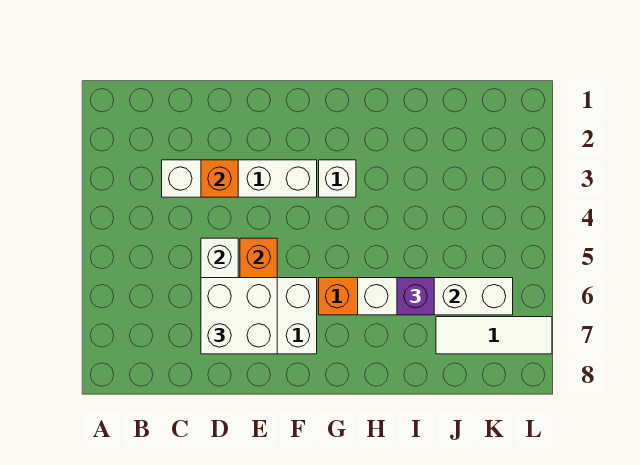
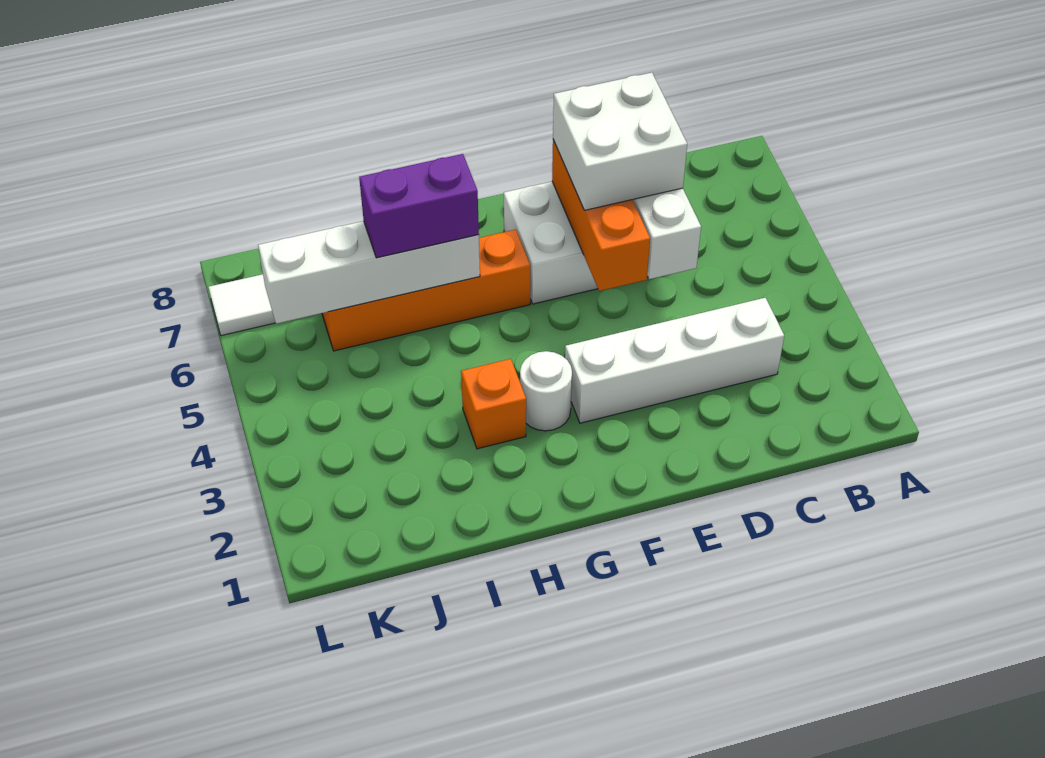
orange 1x1 brick [201,160,238,197] -> orange 1x1 brick moved to [461,359,526,449]
white 1x1 brick [319,160,356,197] -> white 1x1 round brick [520,351,572,431]
purple 1x1 brick [397,278,434,315] -> purple 1x2 brick [359,154,479,258]

